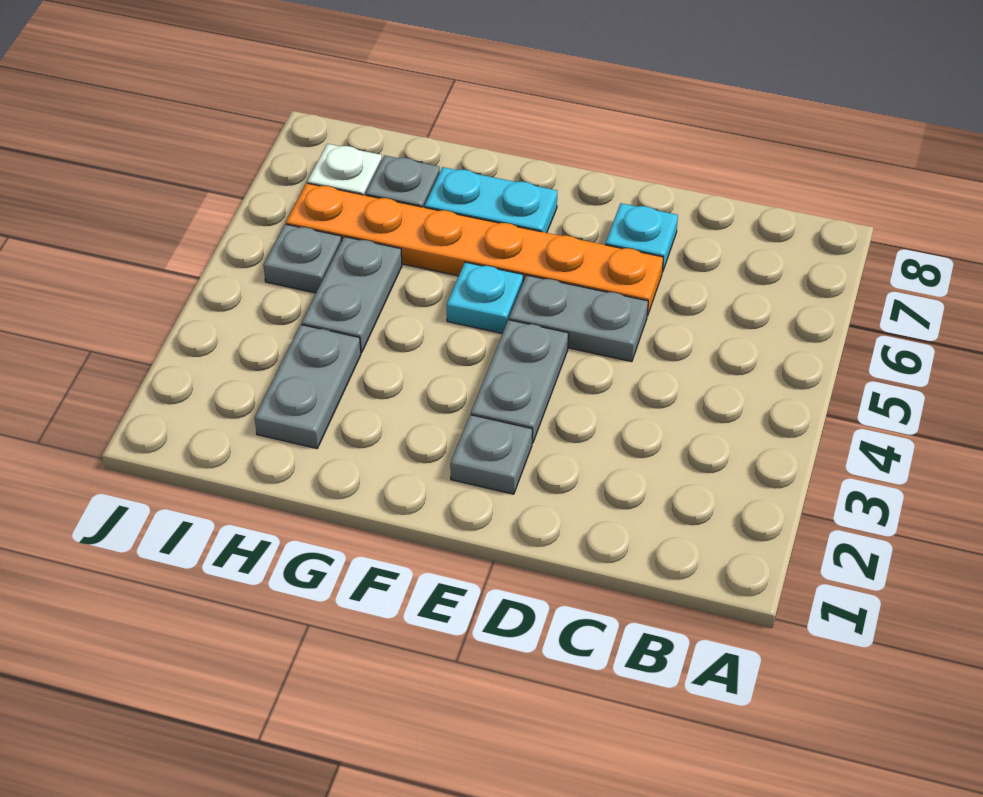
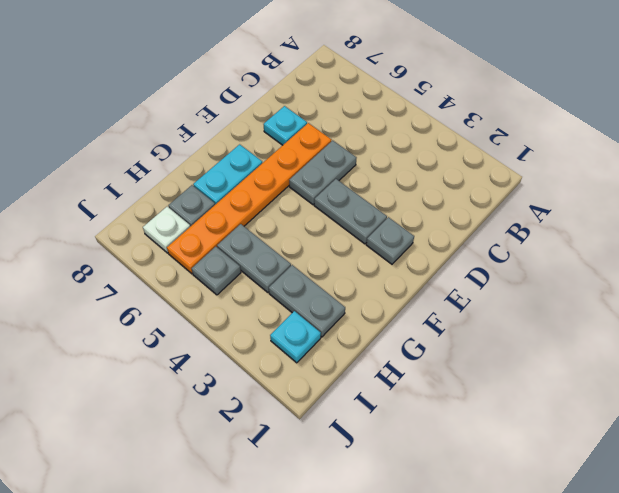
cyan 1x1 plate [447,262,523,333] -> cyan 1x1 plate moved to [270,311,321,363]

